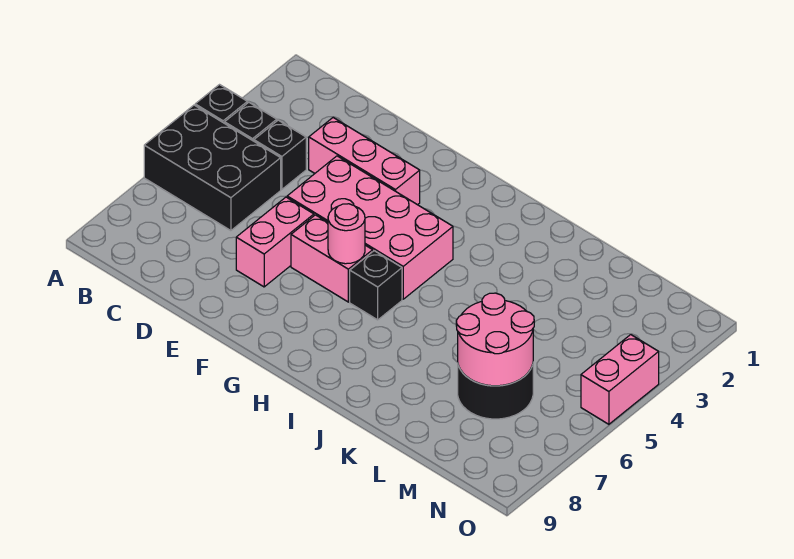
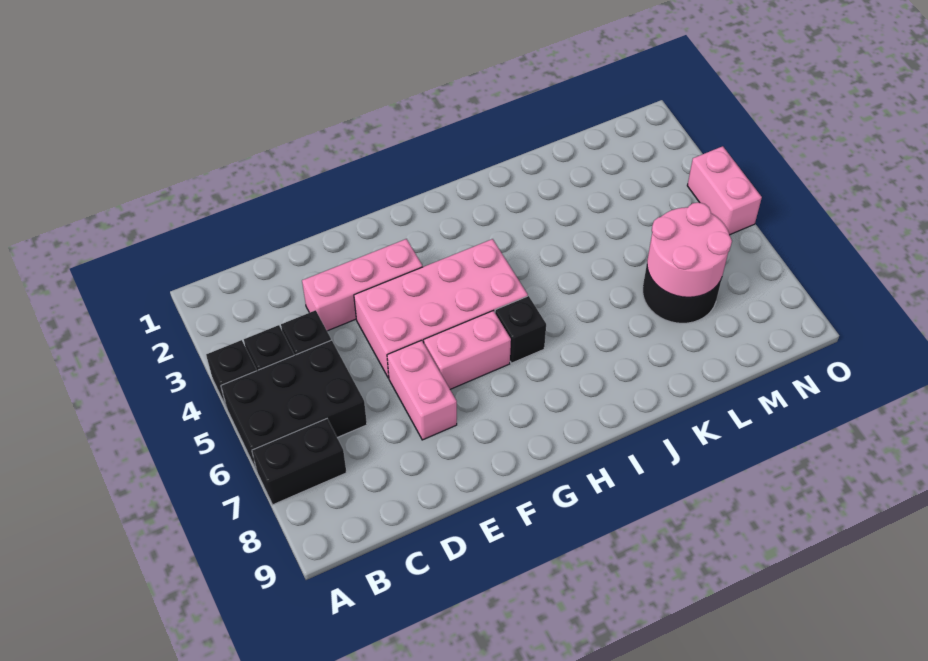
none -> black 1x2 brick [252,419,347,505]
pink 1x1 round brick [328,204,365,264] -> none

